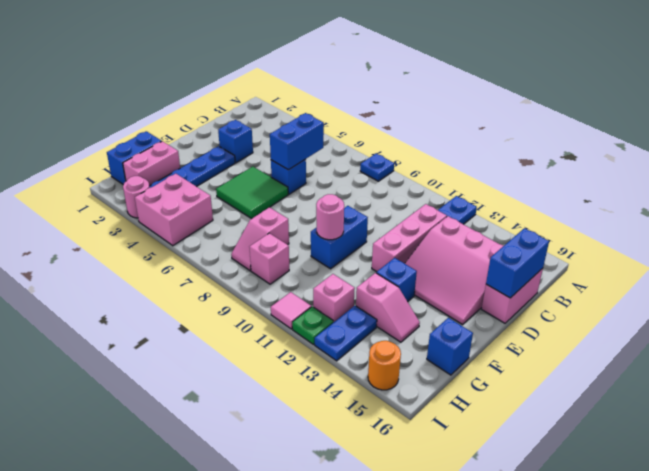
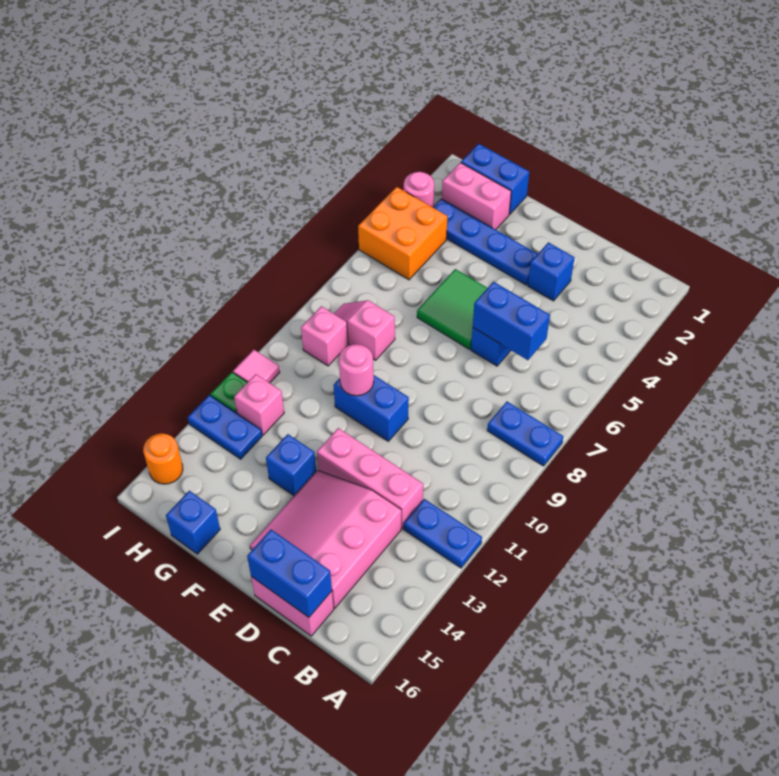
blue 1x1 plate [360,154,394,181] -> blue 1x2 plate [487,402,563,466]
pink 1x2 slope [356,273,420,342] -> none
pink 2x2 brick [135,174,213,246] -> orange 2x2 brick [358,187,447,280]

